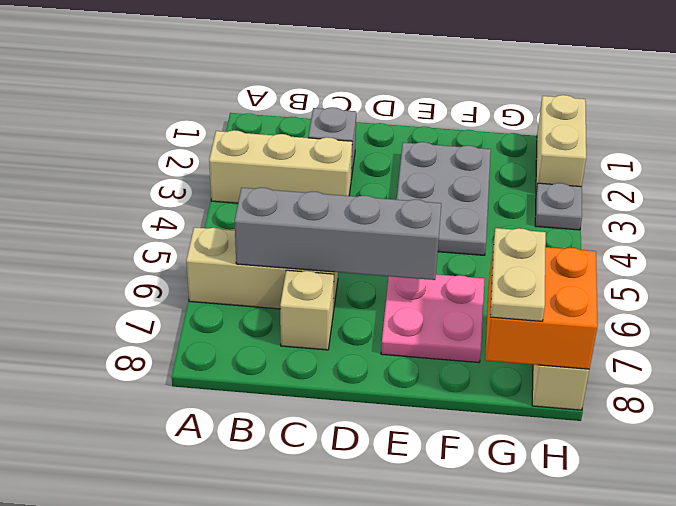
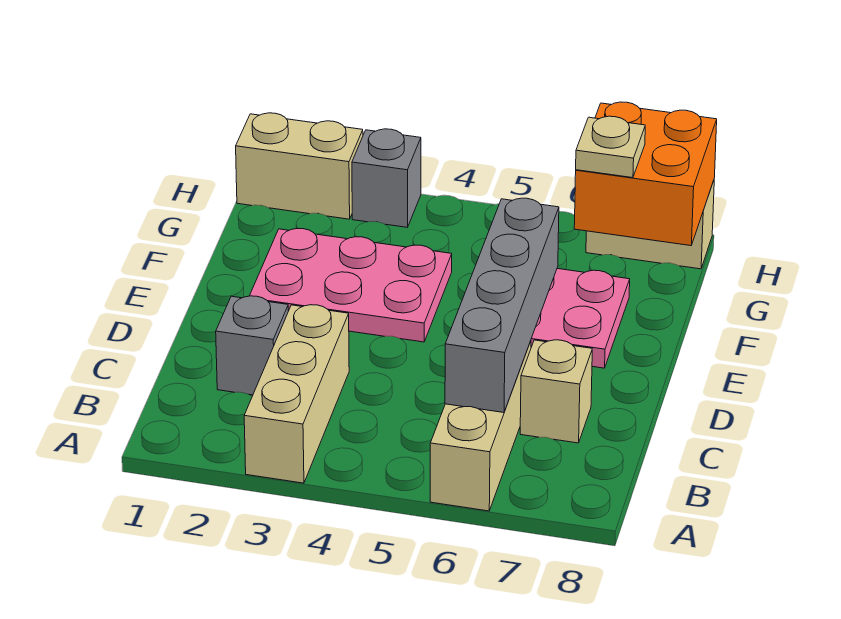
grey 2x3 plate [397,142,491,255] -> pink 2x3 plate [250,229,452,342]
tan 1x2 plate [490,228,546,321] -> tan 1x1 plate [576,116,645,178]
grey 1x1 plate [535,183,582,230] -> grey 1x1 brick [352,129,421,227]

